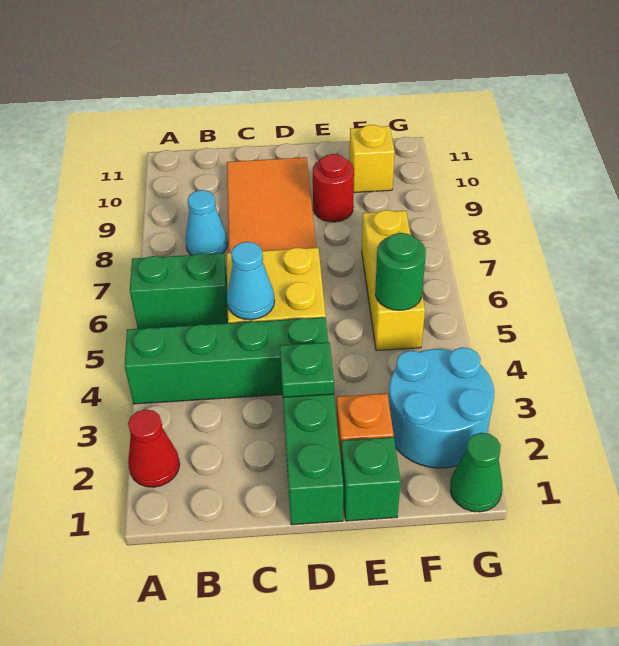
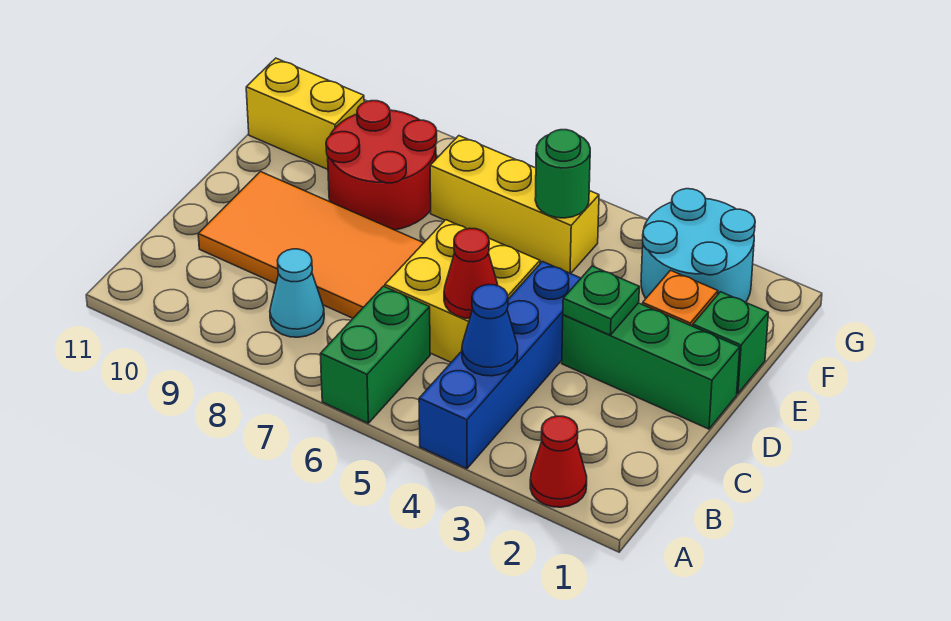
green 1x4 brick [125,317,328,404] -> blue 1x4 brick [419,262,581,469]
none -> blue 1x1 cone [462,285,518,376]
cyan 1x1 cone [227,242,275,320] -> red 1x1 cone [444,228,498,319]
red 1x1 round brick [313,154,354,222] -> red 2x2 round brick [326,101,437,230]
yellow 1x1 brick [350,125,395,193] -> yellow 1x2 brick [246,58,364,169]
green 1x1 cone [450,433,503,512] -> none

